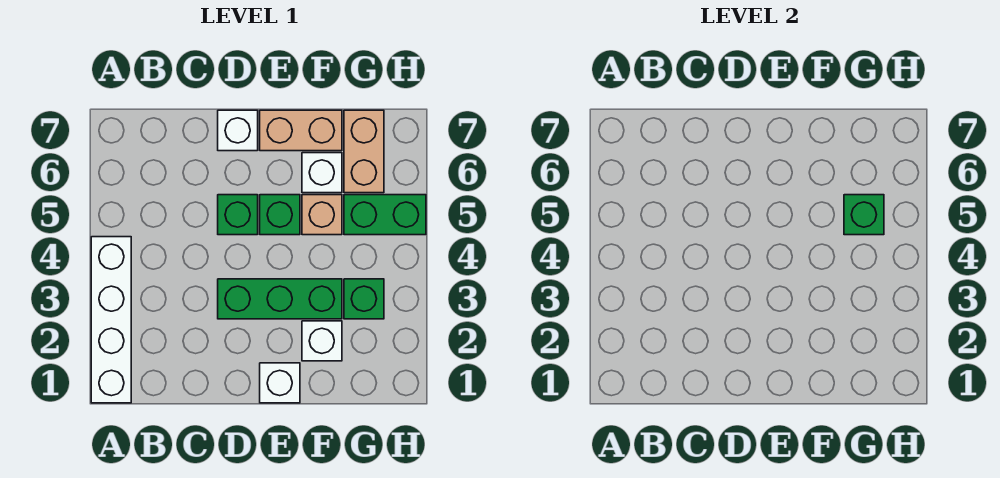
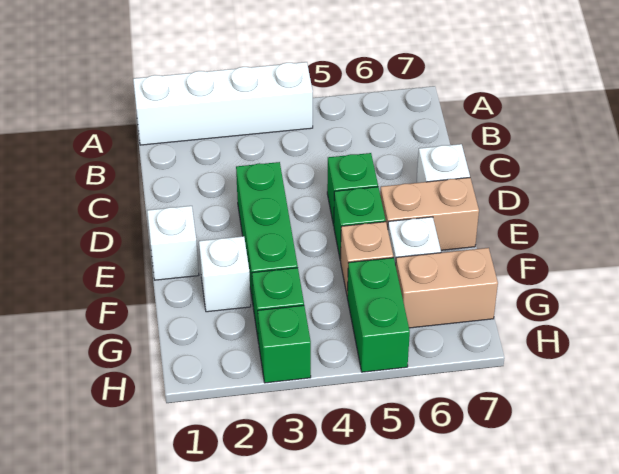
tan 1x2 brick [260,110,342,151] -> tan 1x2 brick turned to [380,178,479,250]
green 1x1 brick [844,195,884,235] -> green 1x1 brick moved to [258,305,311,383]

